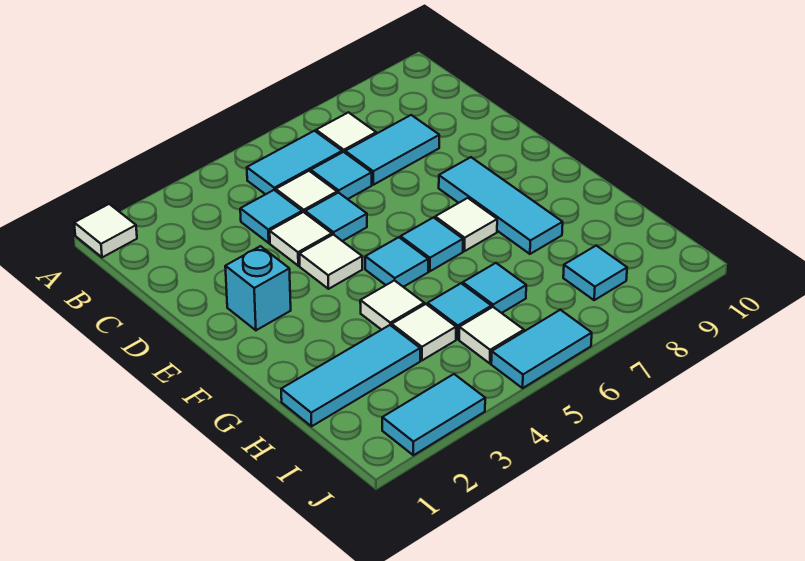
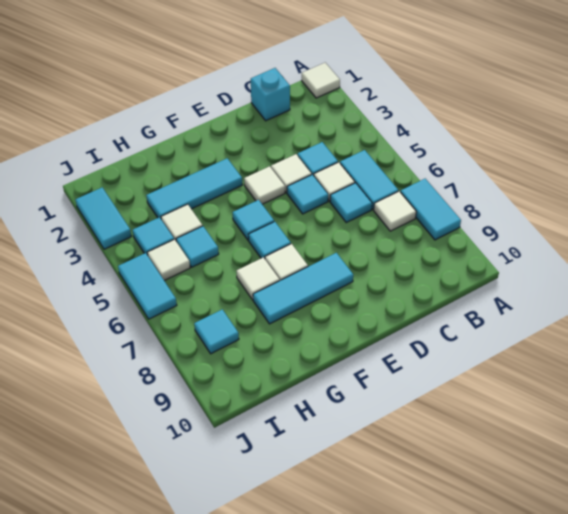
cyan 1x2 tile [345,115,439,185] -> cyan 1x2 tile moved to [400,179,461,240]
cyan 1x1 brick [225,246,291,330] -> cyan 1x1 brick moved to [251,68,290,121]
white 1x1 tile [360,280,424,330] -> white 1x1 tile moved to [237,257,280,300]
cyan 1x3 tile [281,325,420,426] -> cyan 1x3 tile turned to [146,158,242,218]
cyan 1x1 tile [463,263,526,313] -> cyan 1x1 tile moved to [132,217,174,255]

